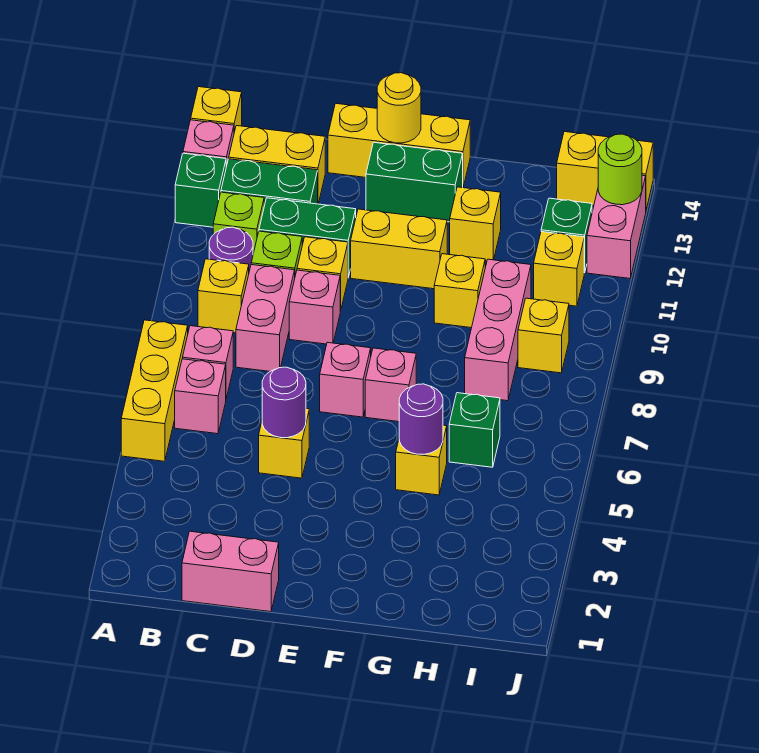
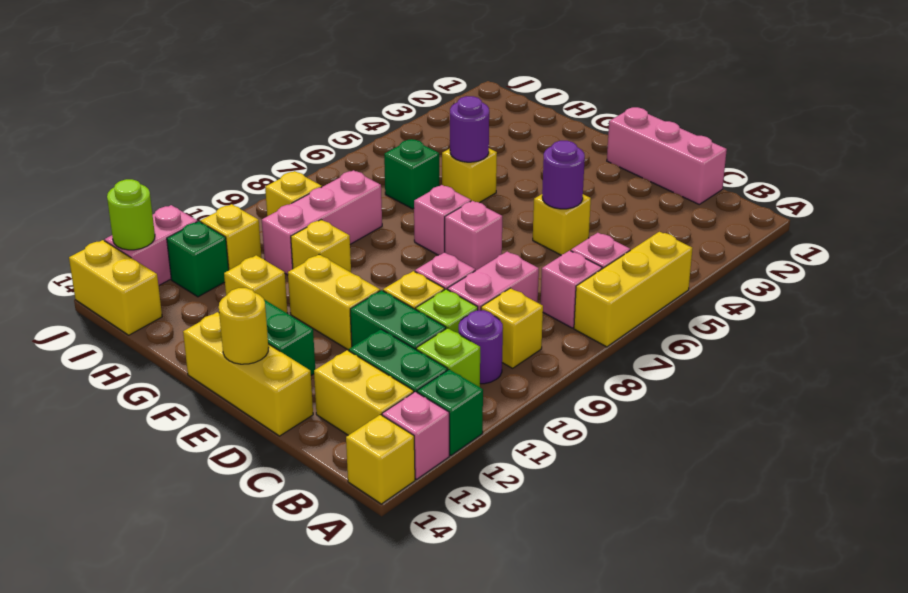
pink 1x2 brick [182,531,279,612] -> pink 1x3 brick [607,107,727,204]

